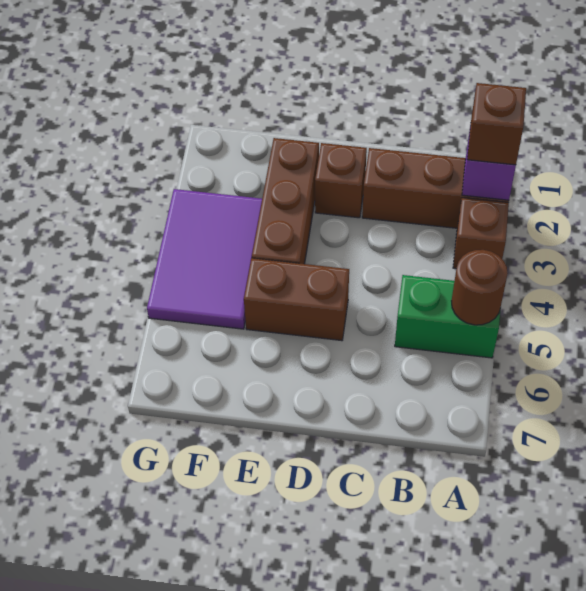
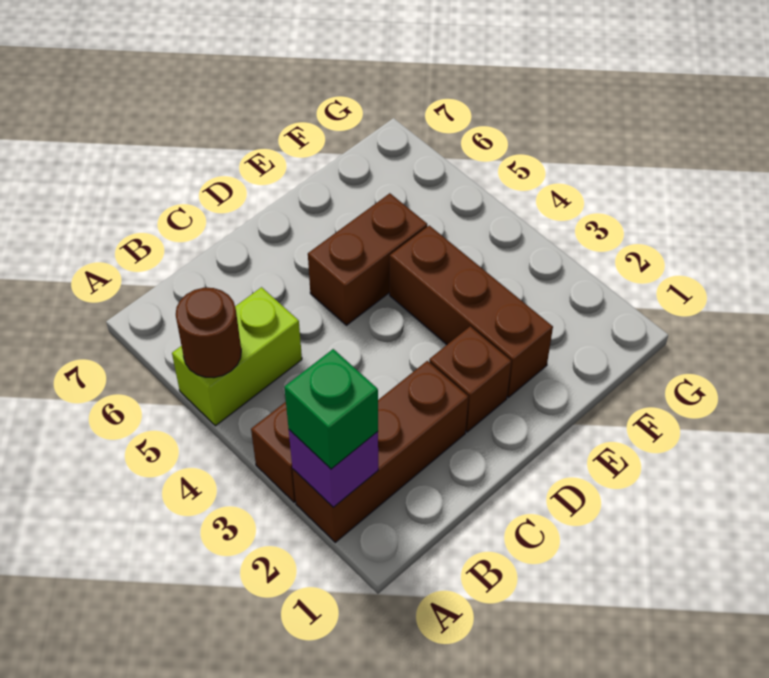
brown 1x1 brick [467,83,526,165] -> green 1x1 brick [284,349,378,469]
green 1x2 brick [395,275,501,358] -> lime 1x2 brick [172,287,302,426]
purple 2x3 tile [147,189,262,329] -> none

